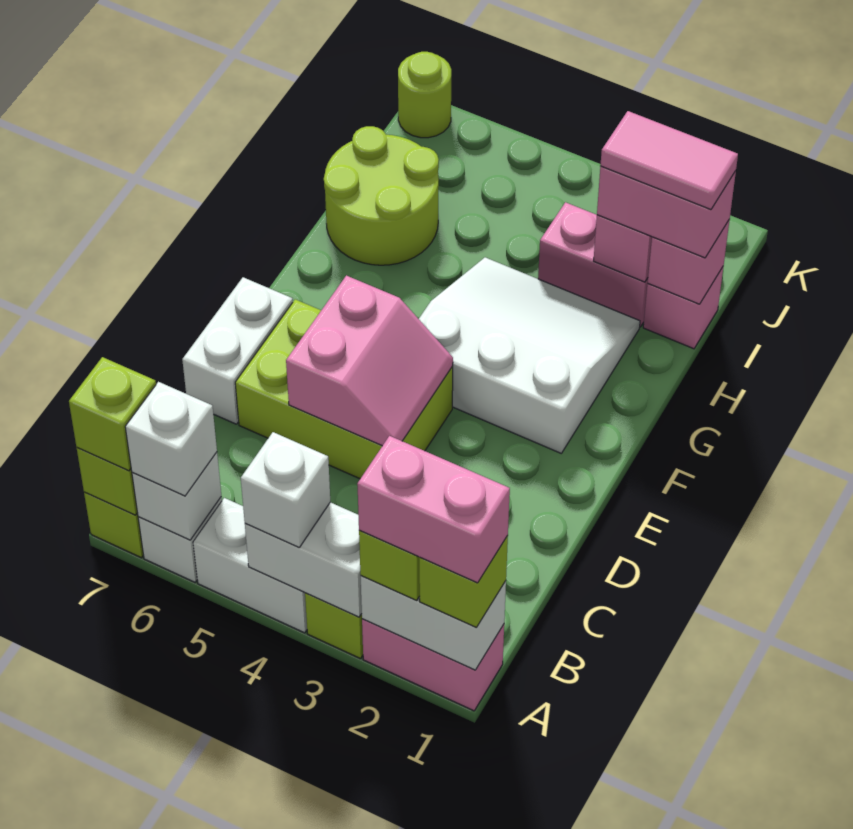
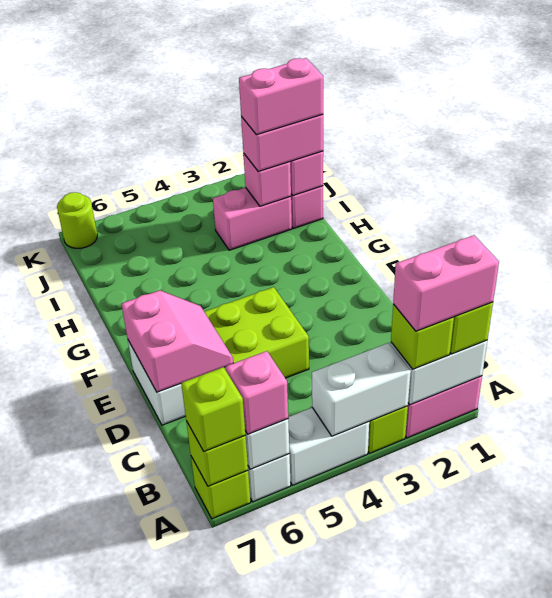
white 1x1 brick [241,432,330,548] -> none
white 1x1 brick [125,382,217,496] -> pink 1x1 brick [226,351,288,434]
pink 2x2 slope [286,275,453,446] -> pink 2x2 slope moved to [122,290,233,392]
white 3x3 slope [419,257,640,453] -> none
lime 2x2 round brick [324,126,439,265] -> none
pink 1x2 tile [600,111,738,210] -> pink 1x2 brick [239,58,323,135]

